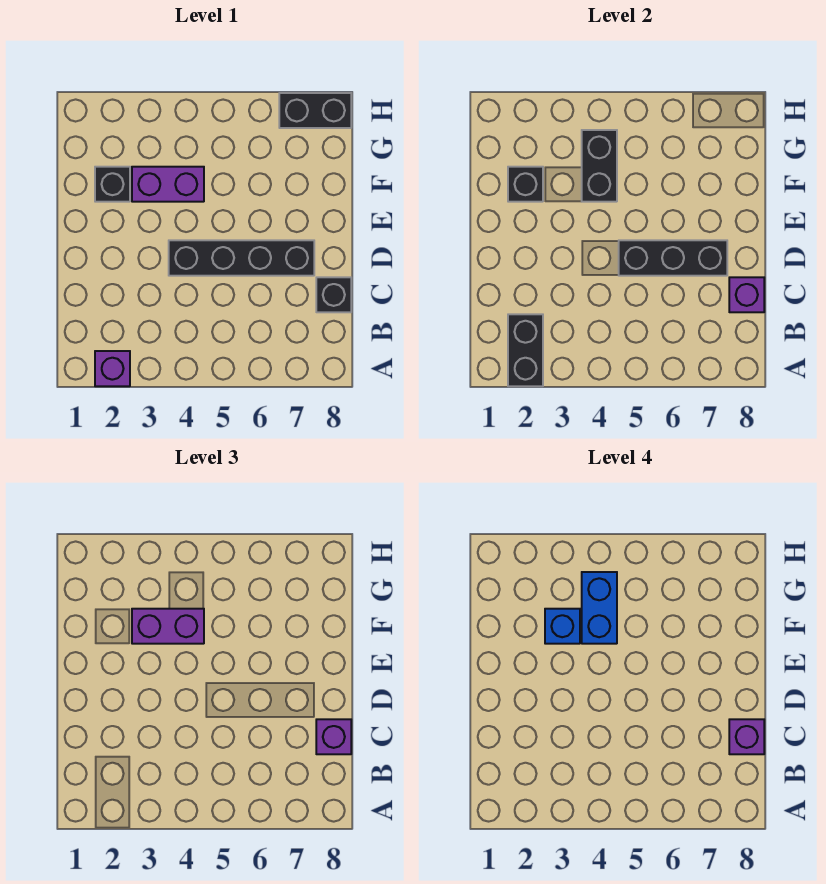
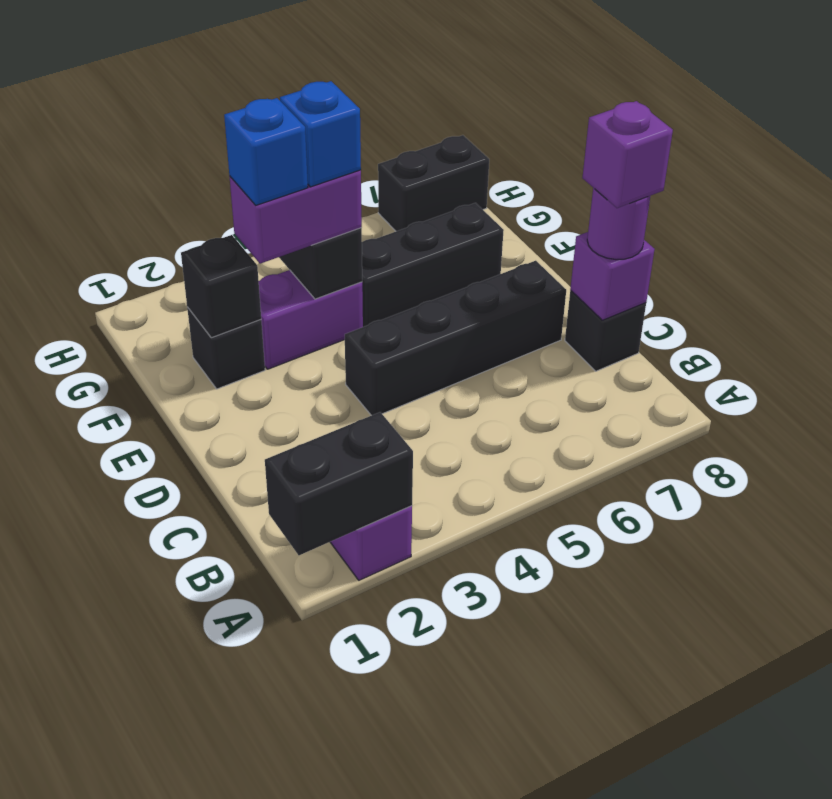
black 1x2 brick [508,314,543,386] -> black 1x2 brick turned to [265,412,413,555]
purple 1x1 brick [316,719,351,754] -> purple 1x1 round brick [587,188,650,260]
black 1x3 brick [619,240,727,276] -> black 1x3 brick moved to [362,203,504,327]
blue 1x2 brick [582,572,617,644] -> blue 1x1 brick [280,81,361,187]

